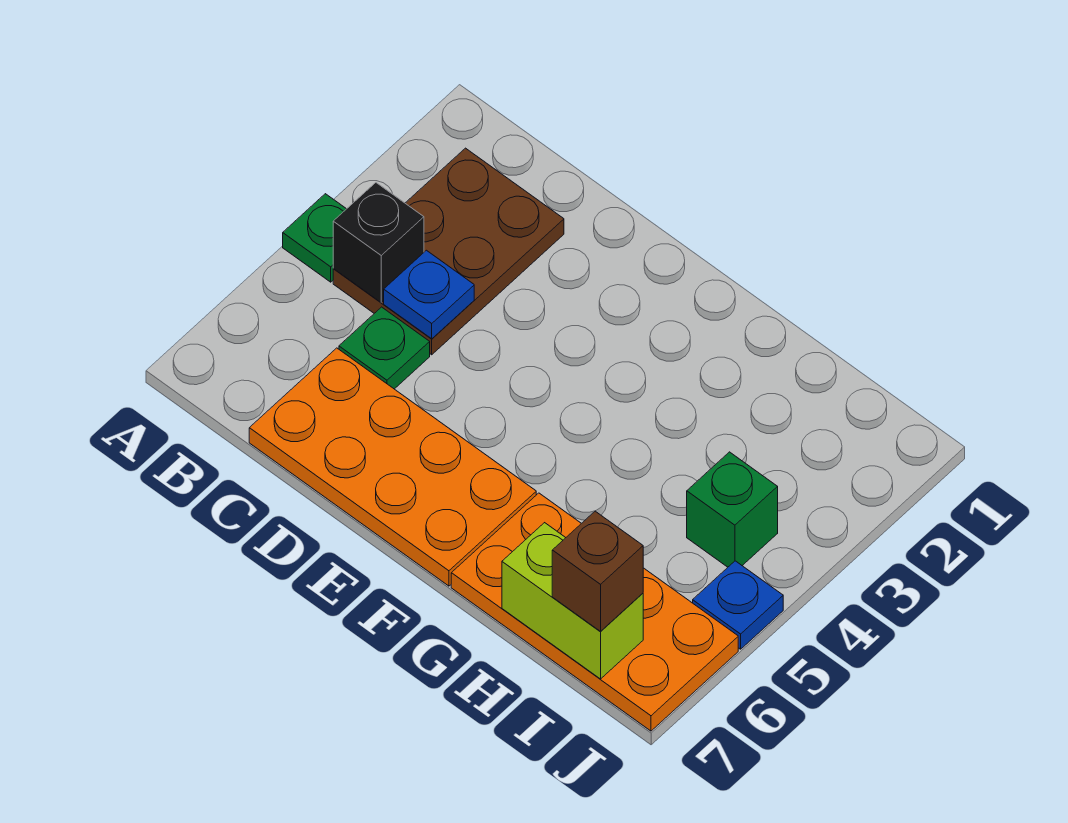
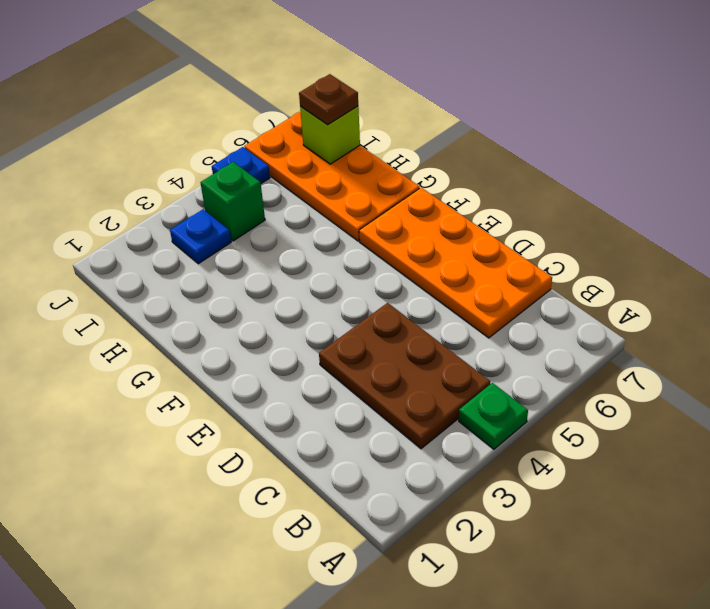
brown 2x3 plate [333,148,564,355] -> brown 2x3 plate turned to [319,303,490,449]
black 1x1 brick [333,183,424,302] -> none
blue 1x1 plate [384,250,474,339] -> blue 1x1 plate moved to [170,209,231,264]
green 1x1 plate [339,307,430,389] -> none
lime 1x2 brick [502,523,643,679] -> lime 1x1 brick [300,106,360,164]
brown 1x1 brick [552,511,643,632] -> brown 1x1 plate [299,74,358,125]

